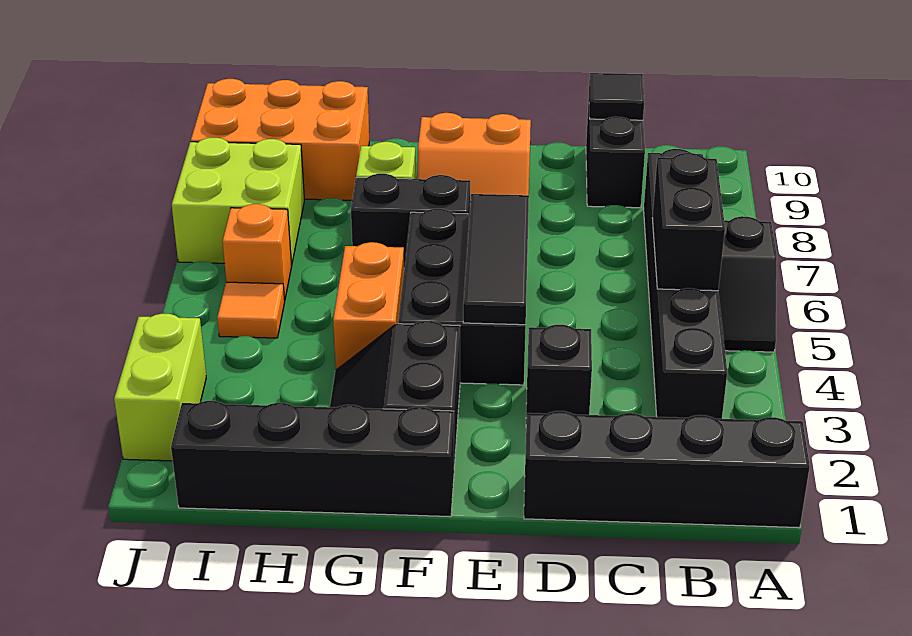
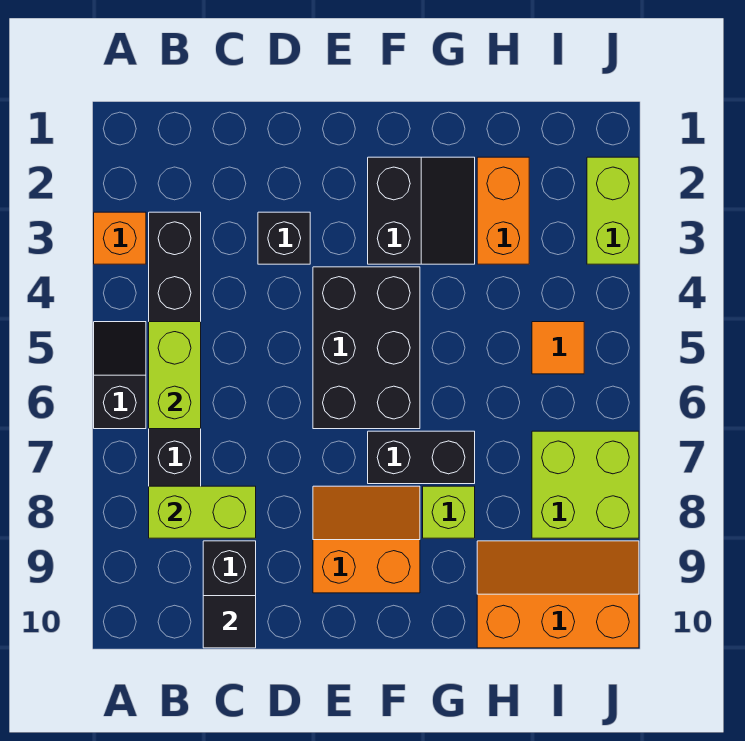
black 1x4 brick [524,411,810,528] -> none
black 1x2 brick [652,153,725,291] -> lime 1x2 brick [149,322,201,429]
none -> lime 1x2 brick [149,486,256,538]
black 1x3 tile [463,194,529,325] -> none
black 1x4 brick [171,401,454,517] -> none
orange 1x2 brick [333,242,404,370] -> orange 1x2 brick moved to [477,157,529,264]
orange 2x3 brick [191,79,369,200] -> orange 2x3 slope [477,541,639,648]
orange 1x1 brick [222,204,292,301] -> orange 1x1 brick moved to [94,212,146,264]

